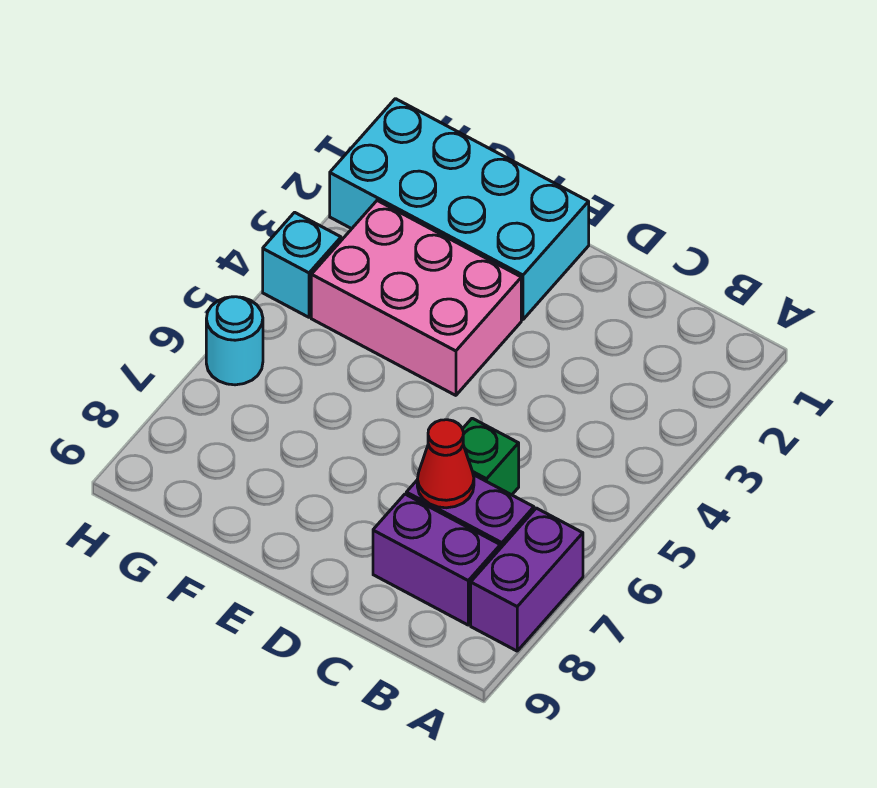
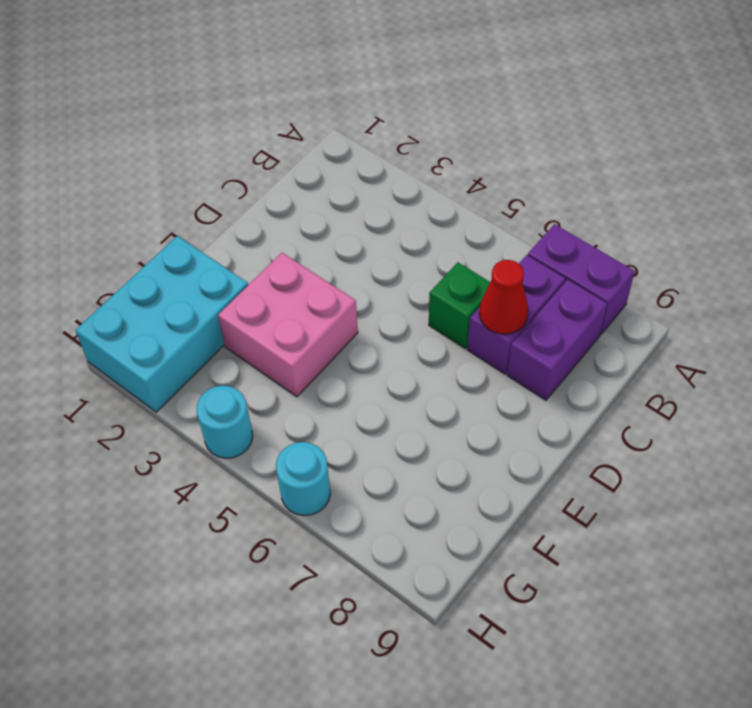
cyan 2x4 brick [330,99,589,320] -> cyan 2x3 brick [75,236,248,412]
pink 2x3 brick [311,201,521,395] -> pink 2x2 brick [218,253,358,397]
cyan 1x1 brick [263,212,341,317] -> cyan 1x1 round brick [197,386,253,458]

